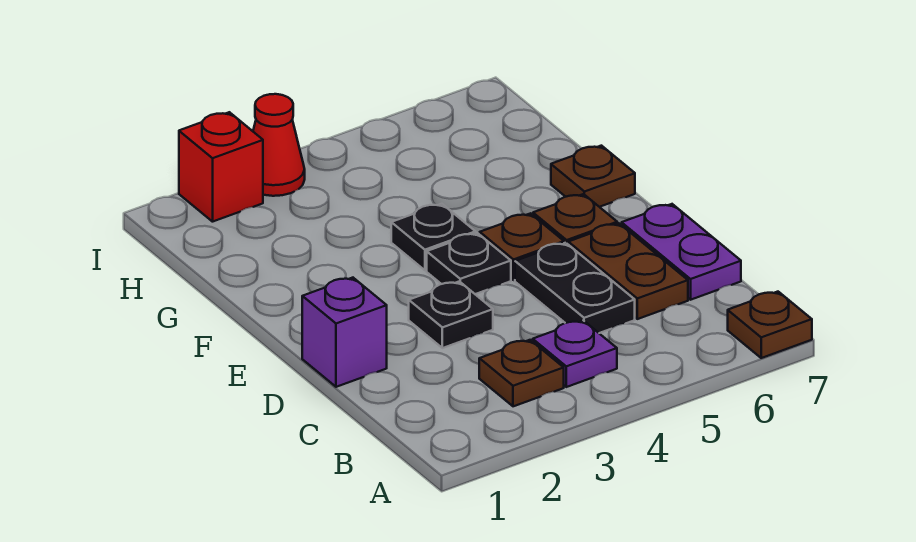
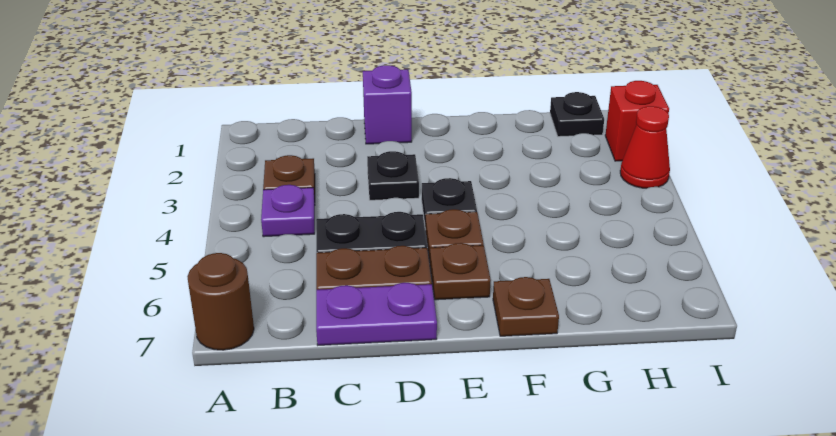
brown 1x1 plate [728,292,812,358] -> brown 1x1 round brick [187,253,254,350]
black 1x1 plate [391,204,476,270] -> black 1x1 plate moved to [550,92,604,137]

